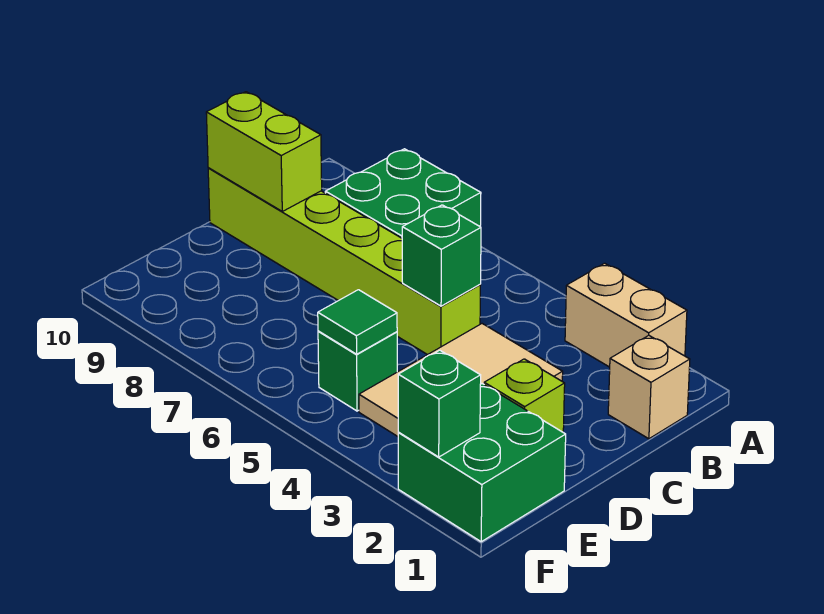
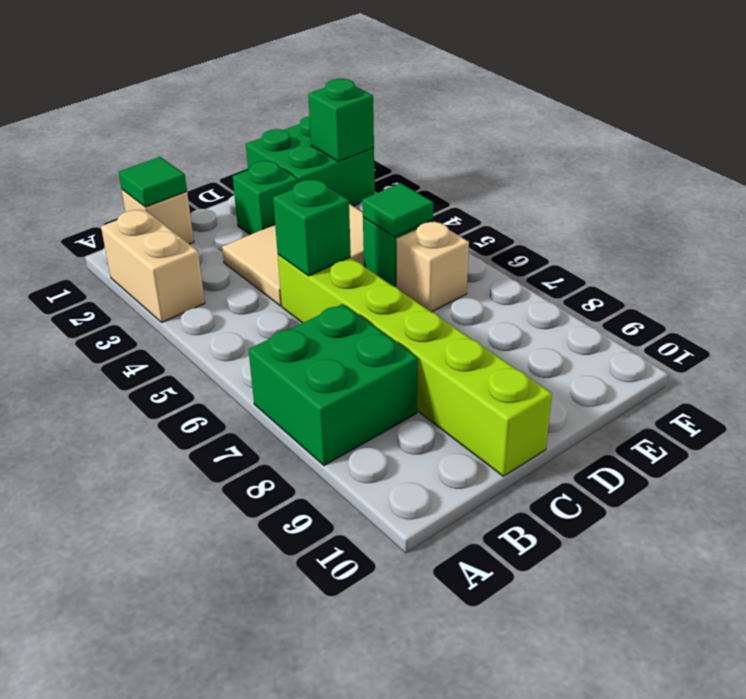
none -> green 1x1 tile [119,157,187,207]
lime 1x2 brick [206,92,322,211] -> none
lime 1x1 brick [484,359,565,432] -> green 1x1 brick [233,161,298,235]
none -> tan 1x1 brick [396,221,469,312]

